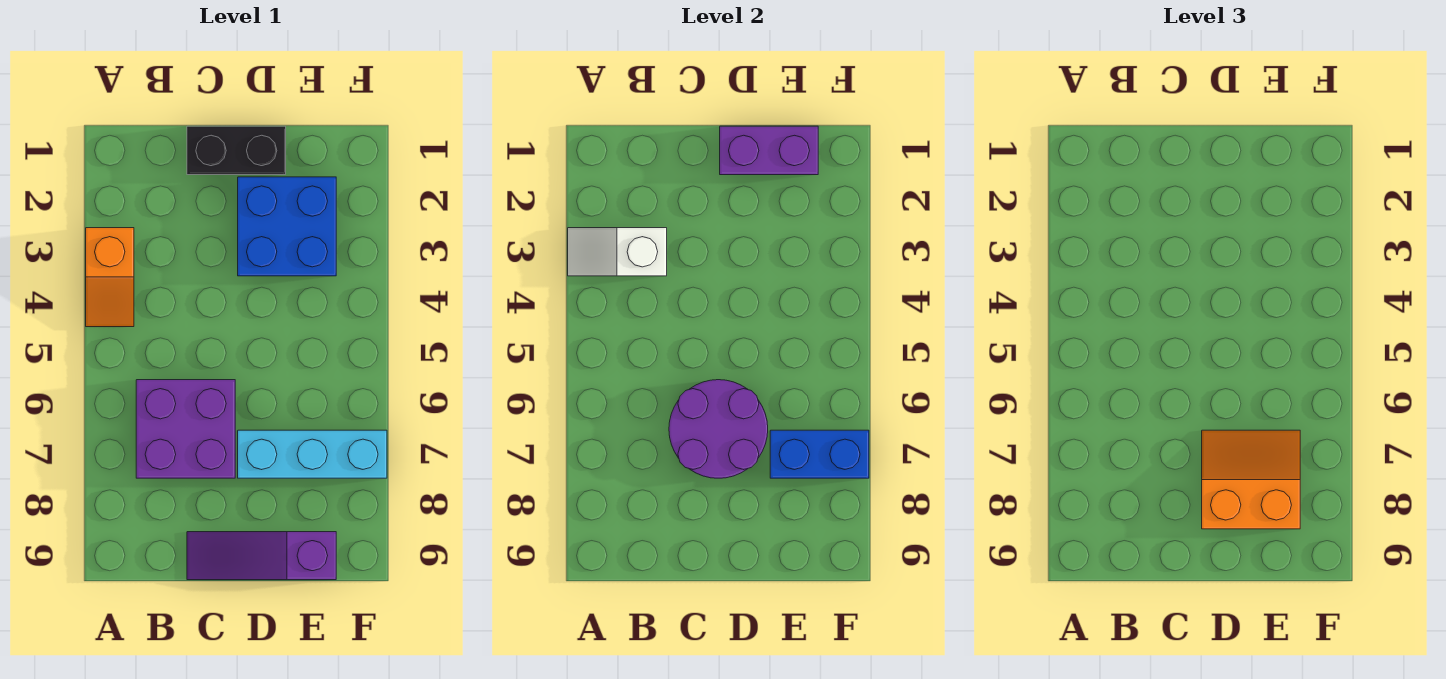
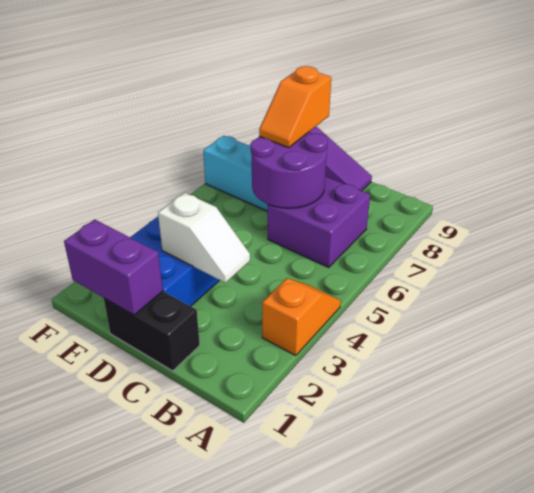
white 1x2 slope [568,228,667,276] -> white 1x2 slope moved to [158,193,250,283]
orange 2x2 slope [1202,430,1300,529] -> orange 1x2 slope [259,66,331,148]
blue 1x2 brick [770,430,869,478] -> none

